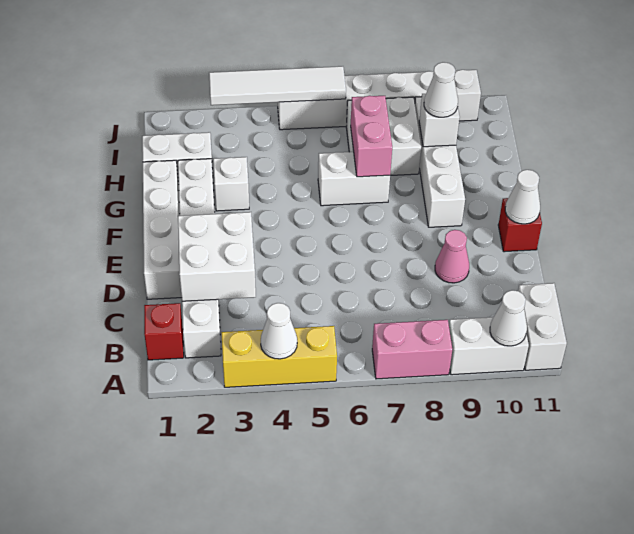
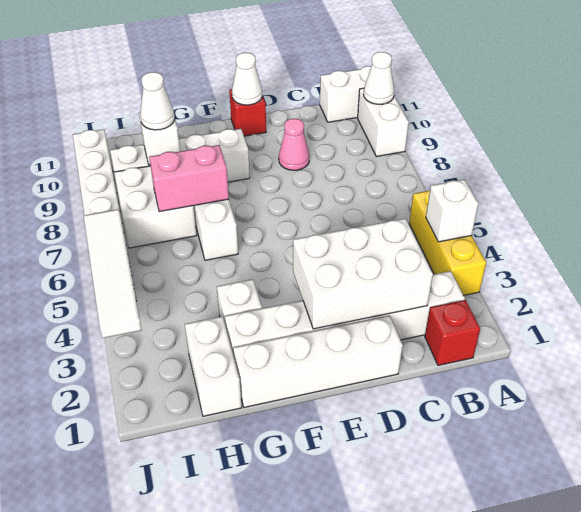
white 1x1 cone [261,303,297,359] -> white 1x1 brick [426,179,478,242]
pink 1x2 brick [372,320,452,379] -> none
white 2x2 brick [178,212,256,301] -> white 2x3 brick [293,218,433,329]

